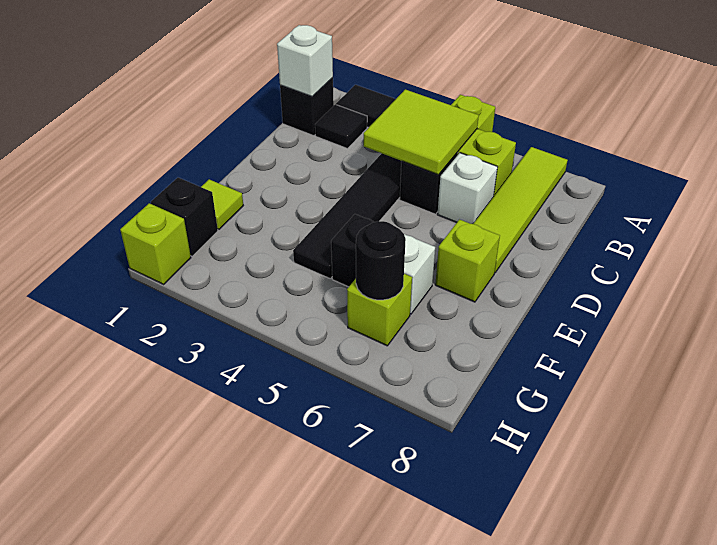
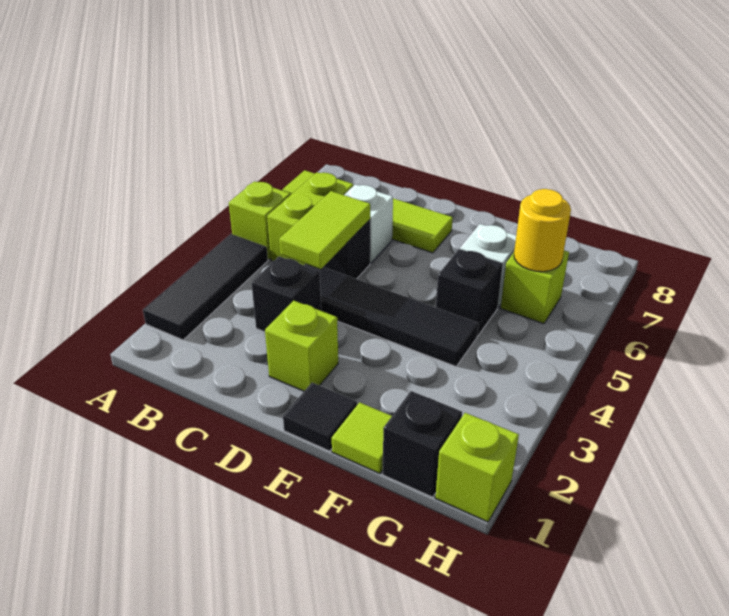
black 1x1 brick [280,78,334,136] -> black 1x1 brick moved to [251,256,321,332]
white 1x1 brick [277,25,333,97] -> none
black 1x1 tile [315,104,367,148] -> black 1x1 tile moved to [283,383,357,451]
lime 2x2 tile [364,89,479,175] -> lime 1x2 tile [279,191,370,269]
lime 1x1 brick [435,220,500,302] -> lime 1x1 brick moved to [265,301,338,391]
black 1x1 round brick [356,221,406,300] -> yellow 1x1 round brick [514,189,571,272]

